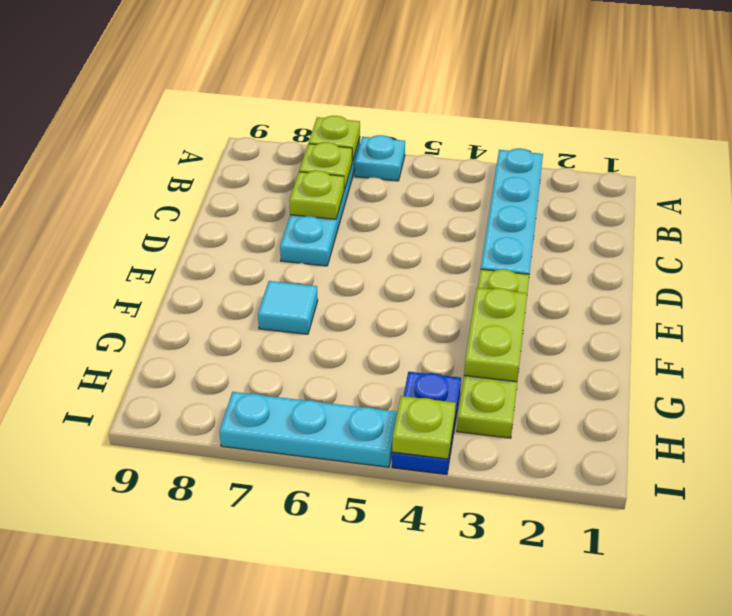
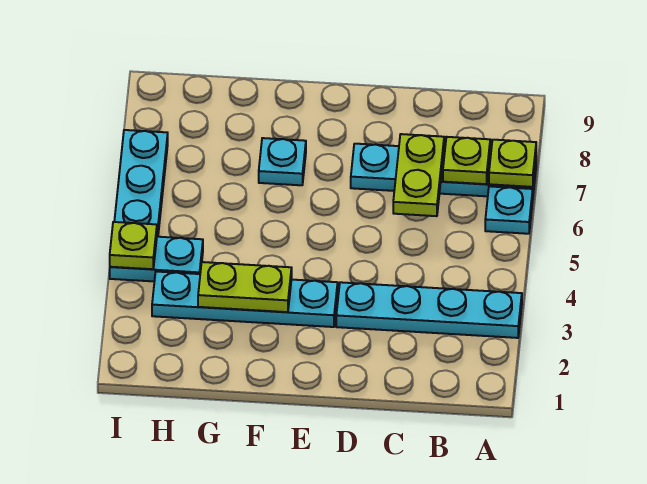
lime 1x1 plate [289,171,345,219] -> lime 1x2 plate [393,134,444,216]
lime 1x4 plate [457,269,529,438] -> cyan 1x4 plate [152,272,338,327]
cyan 1x1 tile [258,281,318,334] -> cyan 1x1 plate [259,138,306,185]
blue 1x2 plate [392,372,461,475] -> cyan 1x2 plate [110,237,203,281]

